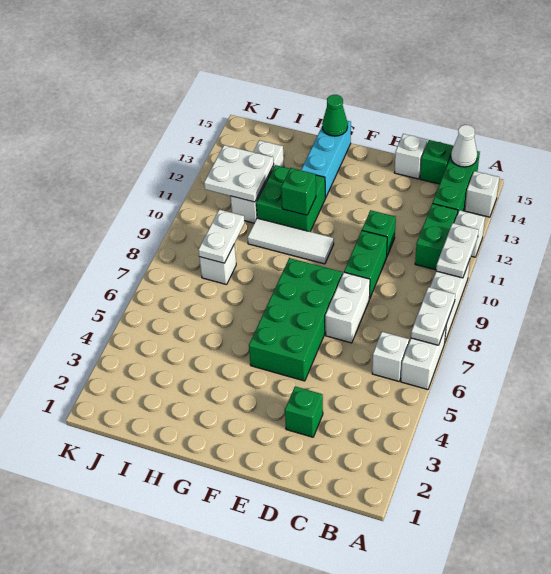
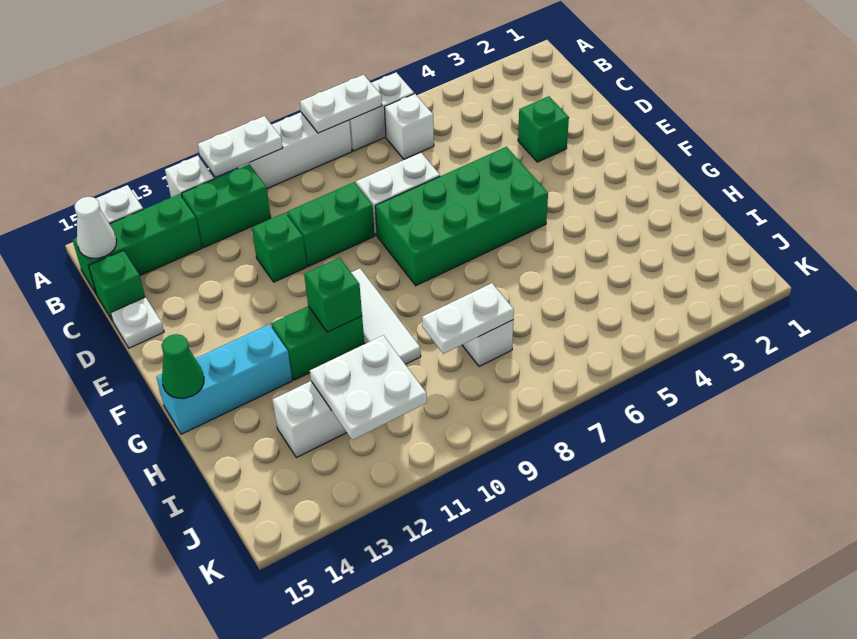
white 1x1 brick [394,134,427,179] -> white 1x1 plate [111,297,164,348]
green 2x2 brick [256,165,325,232] -> green 1x2 brick [271,306,364,380]

